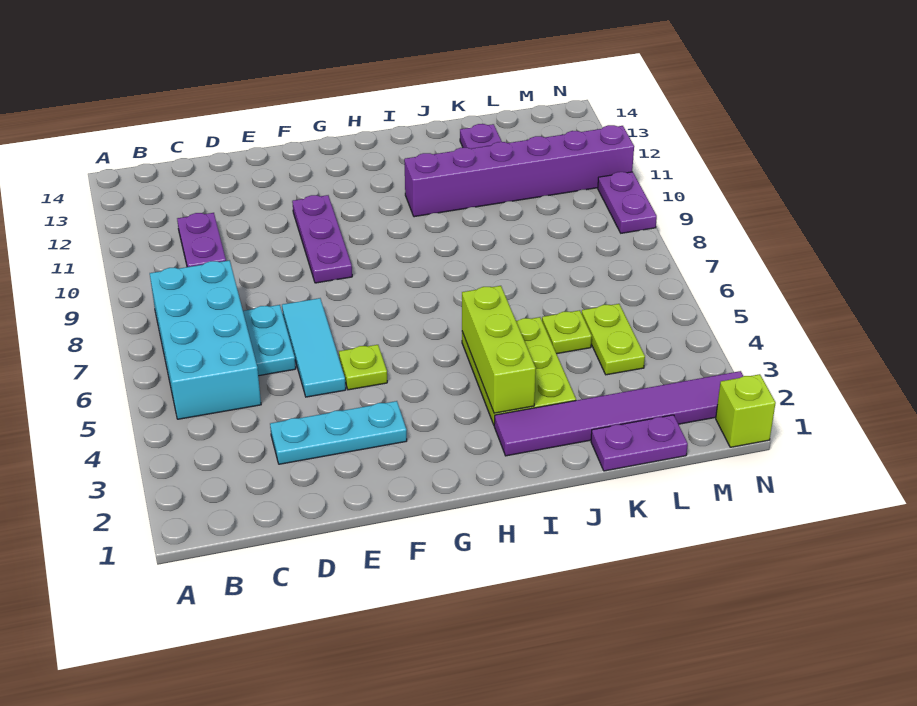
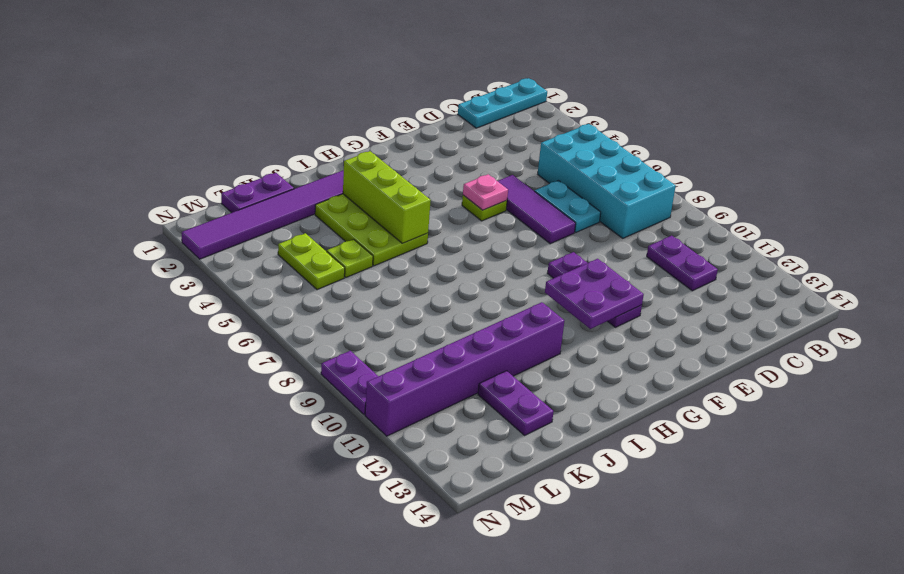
cyan 1x3 plate [270,401,407,464] -> cyan 1x3 plate moved to [458,78,547,128]
cyan 1x3 tile [282,298,346,397] -> purple 1x3 tile [498,175,576,244]
none -> pink 1x1 plate [463,174,508,210]
none -> purple 2x2 plate [545,259,644,329]
lime 1x1 brick [716,374,776,447] -> none

